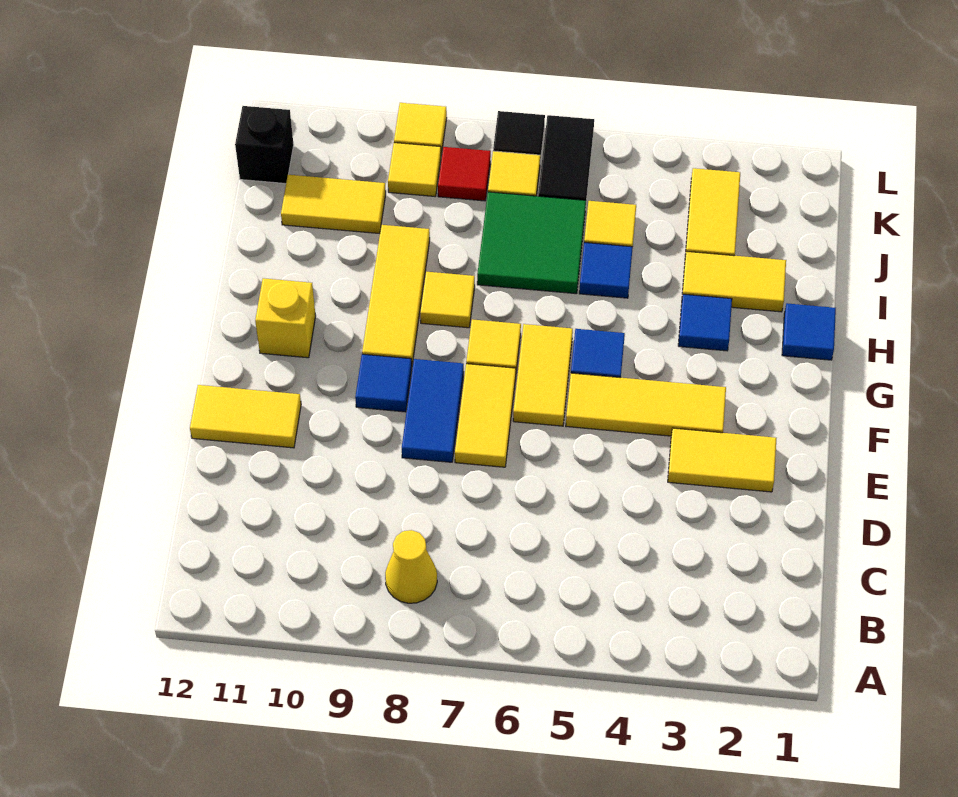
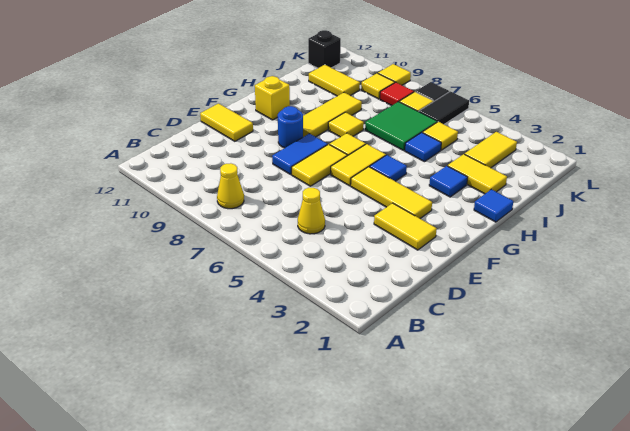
none -> yellow 1x1 cone [298,188,325,234]
blue 1x1 tile [355,354,412,412] -> blue 1x1 round brick [278,106,303,148]

